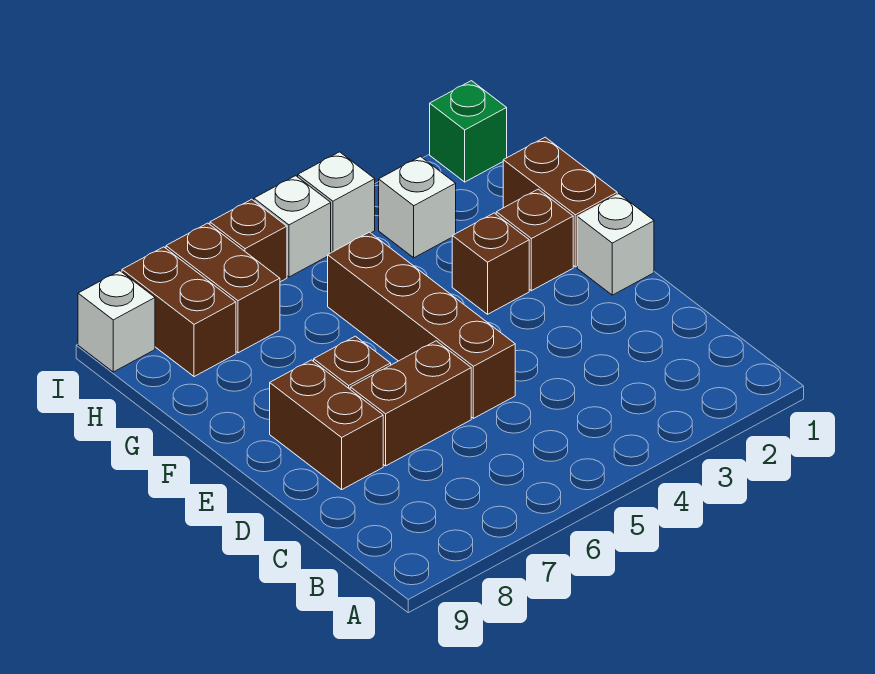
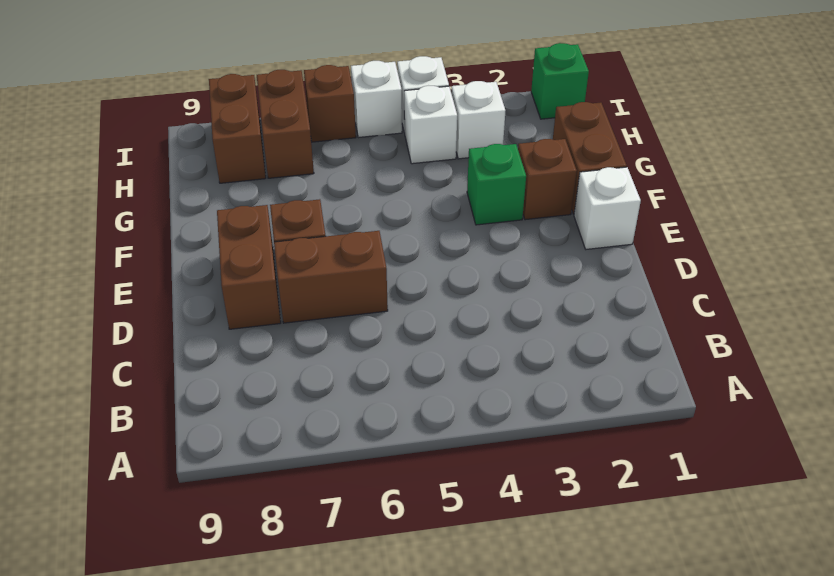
brown 1x4 brick [328,232,515,418] -> none
brown 1x1 brick [452,213,529,314] -> green 1x1 brick [467,144,526,225]
white 1x1 brick [78,271,155,372] -> white 1x1 brick moved to [404,86,457,164]

